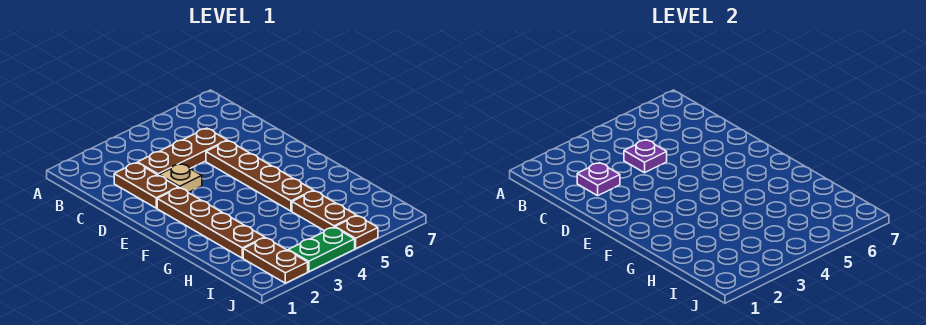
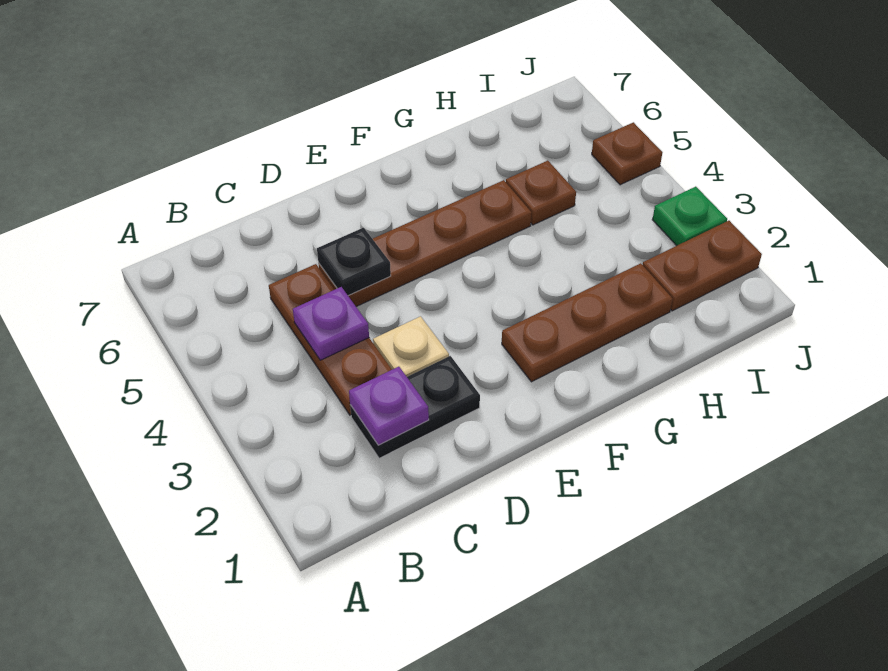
brown 1x2 plate [114,163,179,208] -> black 1x2 plate [350,356,480,458]
none -> black 1x1 plate [317,228,391,296]
brown 1x4 plate [157,188,265,258] -> brown 1x3 plate [502,263,673,382]
brown 1x2 plate [292,191,356,231] -> brown 1x1 plate [506,161,576,225]
green 1x2 plate [288,227,355,272] -> green 1x1 plate [652,187,727,246]

